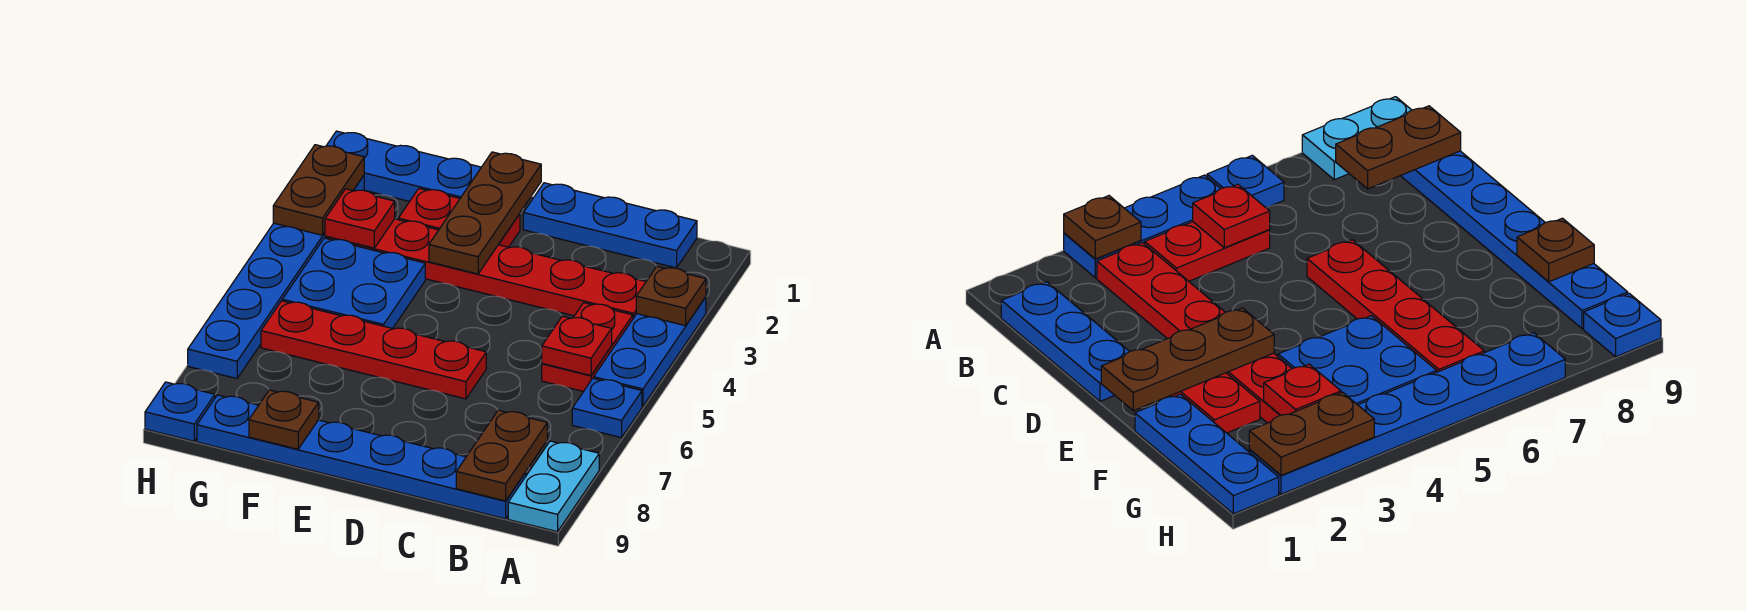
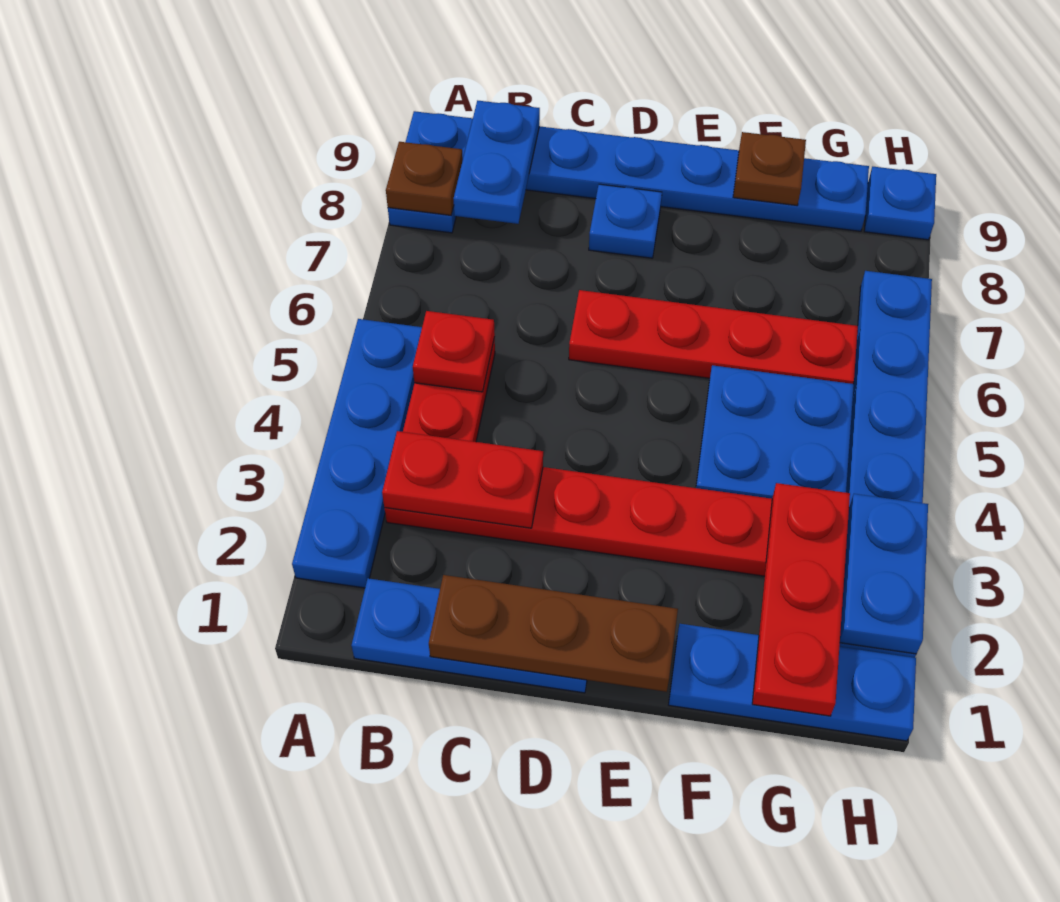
blue 1x3 plate [594,297,706,406] -> blue 1x4 plate [292,319,422,588]
brown 1x1 plate [636,266,706,326] -> brown 1x1 plate moved to [386,142,463,215]
blue 1x1 plate [572,378,642,438] -> blue 1x1 plate moved to [589,184,662,258]
cyan 1x2 plate [508,441,599,532] -> blue 1x2 plate [388,111,473,233]
brown 1x2 plate [456,410,547,501] -> blue 1x2 plate [454,101,540,224]
brown 1x3 plate [429,152,541,274] -> brown 1x3 plate turned to [429,575,678,692]
red 1x2 plate [398,188,520,247] -> red 1x2 plate moved to [382,431,543,528]
red 1x1 plate [325,189,395,248] -> red 1x3 plate [752,483,850,716]
brown 1x2 plate [273,145,364,235] -> blue 1x2 plate [840,494,928,654]

